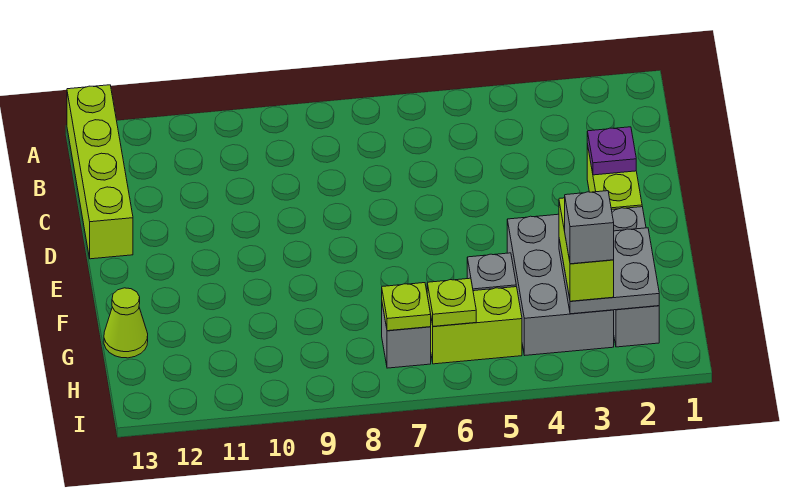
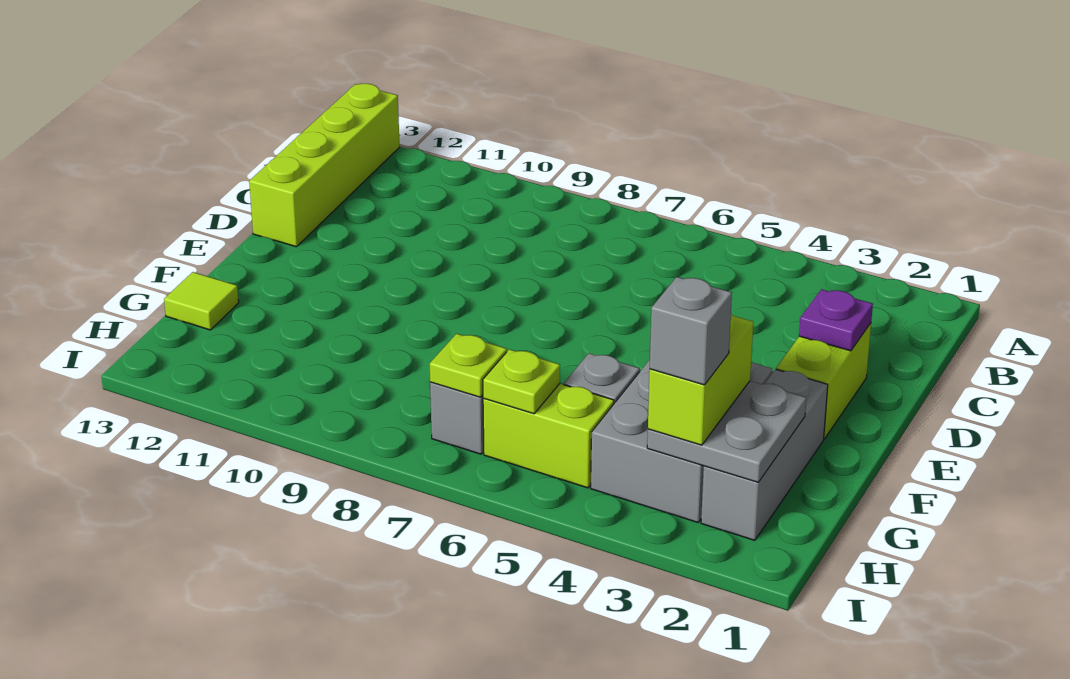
lime 1x1 cone [104,288,148,358] -> lime 1x1 tile [164,272,239,330]

